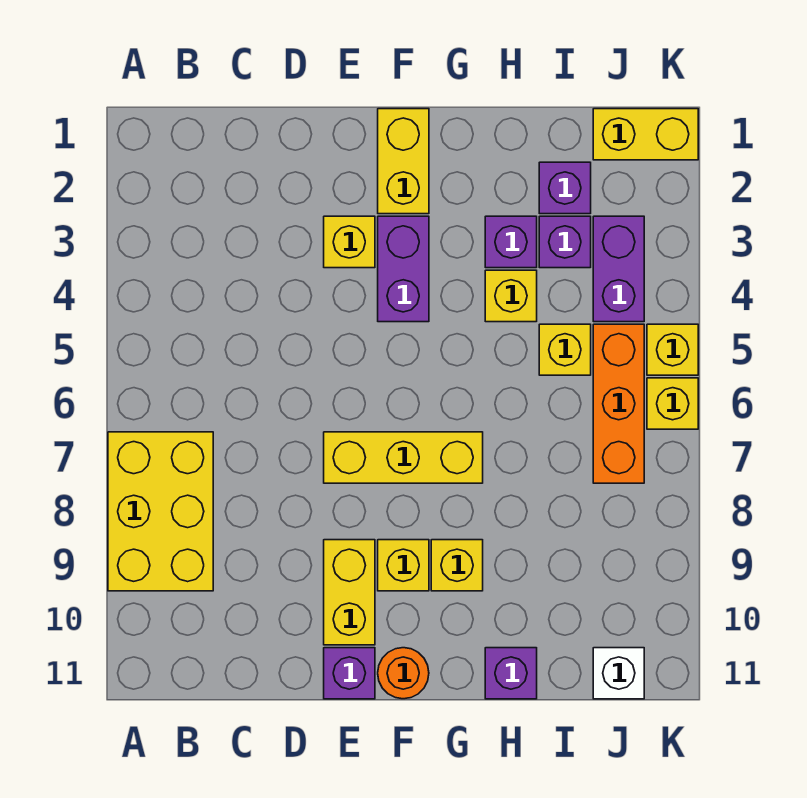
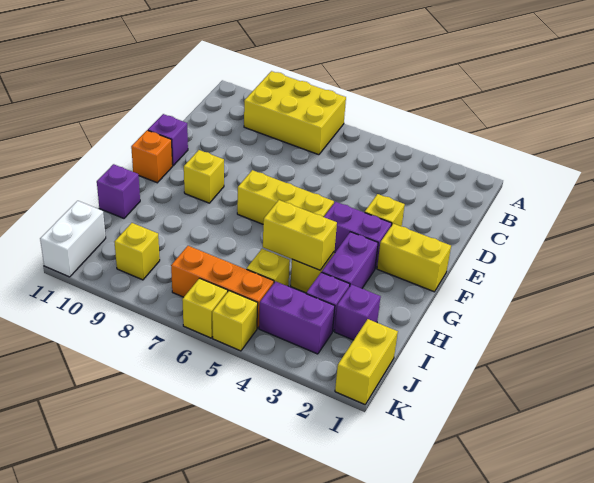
yellow 1x3 brick [324,432,483,483] -> yellow 1x3 brick turned to [237,170,334,224]
yellow 1x2 brick [324,540,375,645] -> yellow 1x2 brick moved to [263,200,337,270]
orange 1x1 round brick [378,648,429,699] -> orange 1x1 brick [131,130,173,183]
yellow 1x1 brick [431,540,483,591] -> yellow 1x1 brick moved to [114,223,160,280]
purple 1x1 brick [485,216,537,268] -> purple 1x2 brick [322,232,378,289]
white 1x1 brick [593,648,644,699] -> white 1x2 brick [40,201,106,277]

